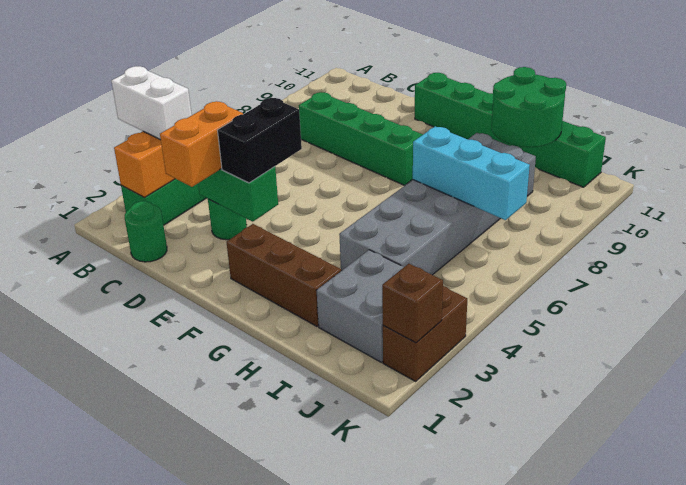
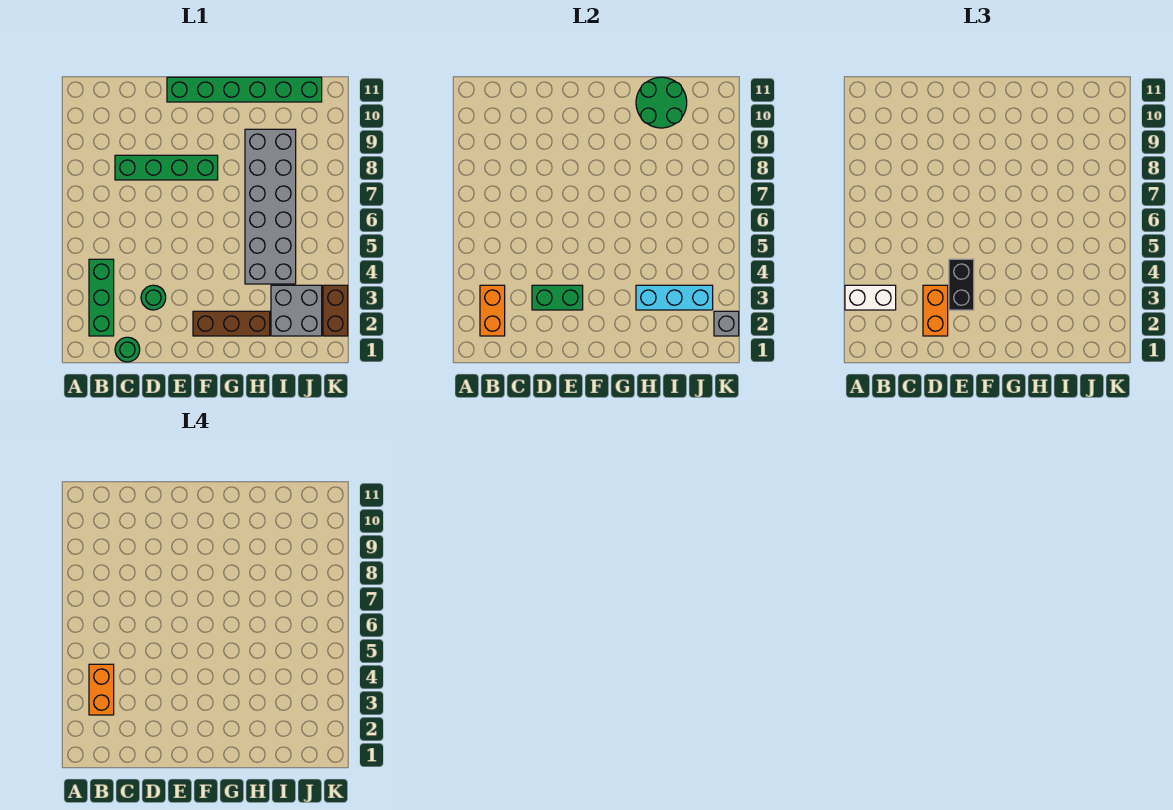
none -> orange 1x2 brick [89,664,114,715]
cyan 1x3 brick [413,126,530,220] -> cyan 1x3 brick moved to [636,285,713,310]
brown 1x1 brick [382,264,443,343] -> grey 1x1 brick [714,311,739,336]

